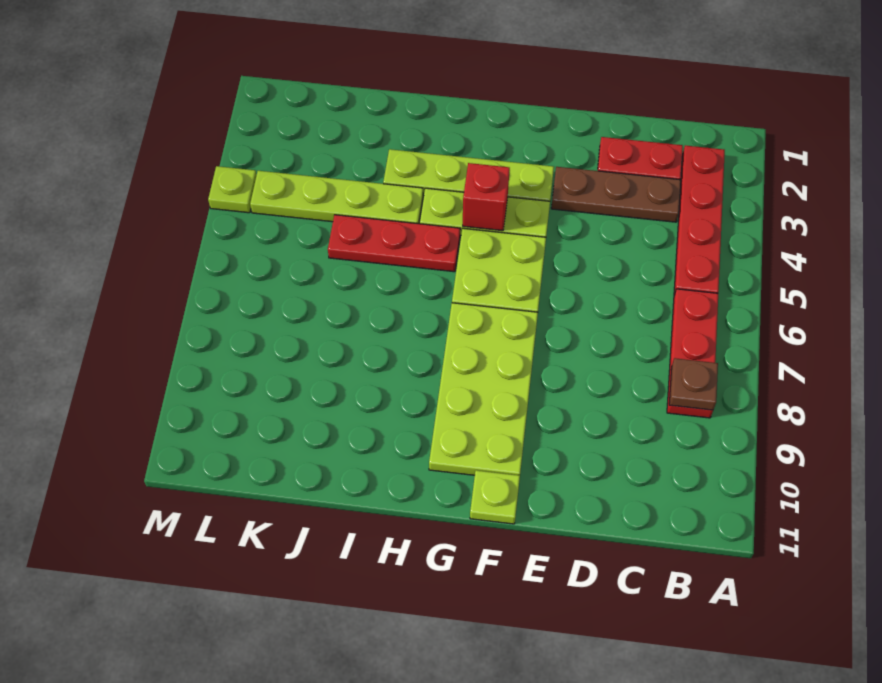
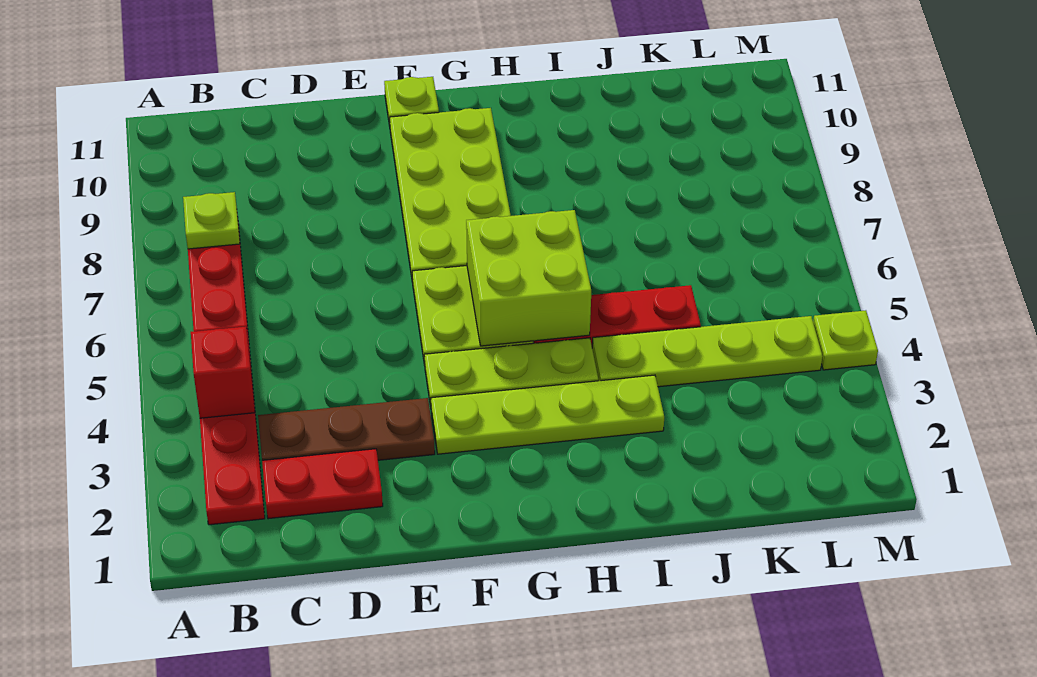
brown 1x1 plate [669,358,718,410] -> lime 1x1 plate [183,192,240,249]
red 1x1 brick [463,163,510,231] -> red 1x1 brick moved to [191,326,255,418]
none -> lime 2x2 brick [466,210,591,346]

